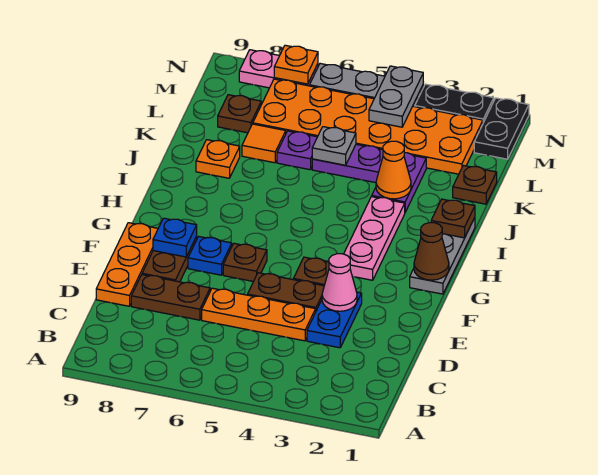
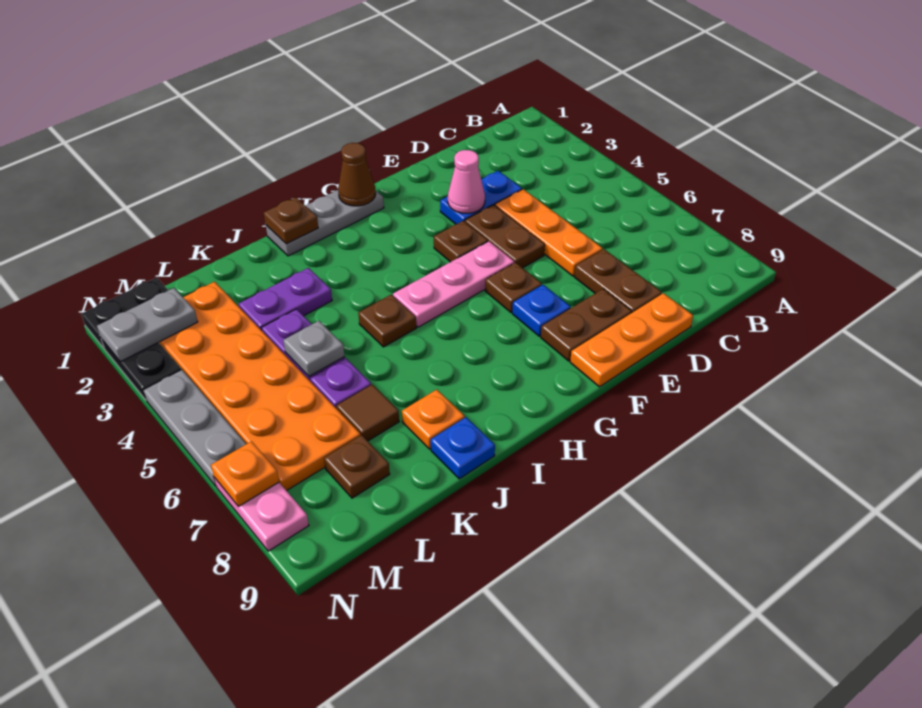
blue 1x1 plate [153,218,197,257] -> blue 1x1 plate moved to [431,417,495,479]
pink 1x3 plate [344,197,405,280] -> pink 1x3 plate moved to [393,241,514,327]
orange 1x1 cone [376,141,411,199] -> none
brown 1x1 plate [453,165,497,204] -> brown 1x1 plate moved to [358,295,416,347]
orange 1x1 tile [242,124,286,163] -> brown 1x1 tile [336,384,399,441]
grey 1x2 plate [369,66,423,127] -> grey 1x2 plate moved to [97,288,198,362]

